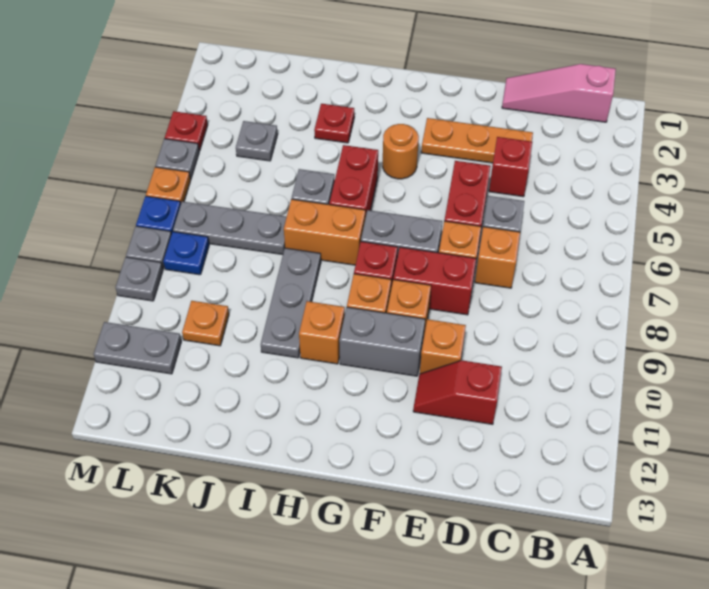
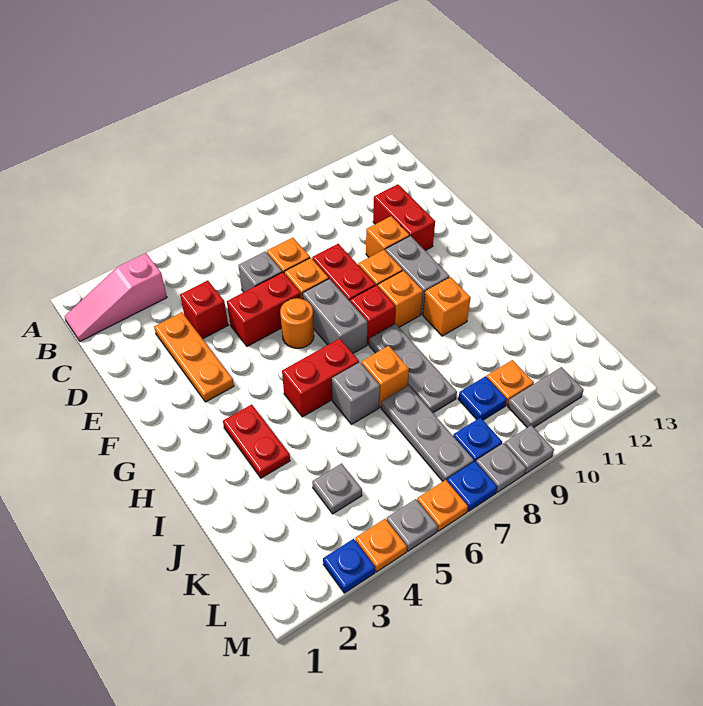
pink 1x3 slope [502,64,616,122] -> pink 1x3 slope turned to [64,253,167,341]
red 1x2 slope [413,360,502,424] -> red 1x2 brick [373,184,435,251]
orange 1x1 round brick [383,124,419,179] -> orange 1x1 round brick moved to [280,298,314,348]
orange 1x2 brick [284,199,365,265] -> orange 1x1 brick [361,346,409,407]
red 1x1 plate [314,104,354,143] -> red 1x2 plate [223,404,290,478]
grey 1x3 plate [261,248,321,358] -> grey 1x3 plate turned to [369,324,457,413]
none -> blue 1x1 plate [458,376,507,420]
grey 1x2 plate [94,322,181,374] -> grey 1x2 plate turned to [508,367,584,428]
none -> blue 1x1 plate [323,539,375,593]
red 1x1 plate [165,111,208,151] -> orange 1x1 plate [355,519,407,572]

